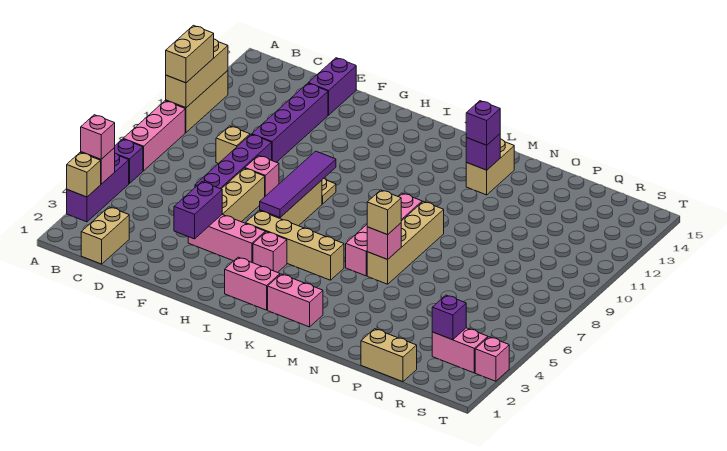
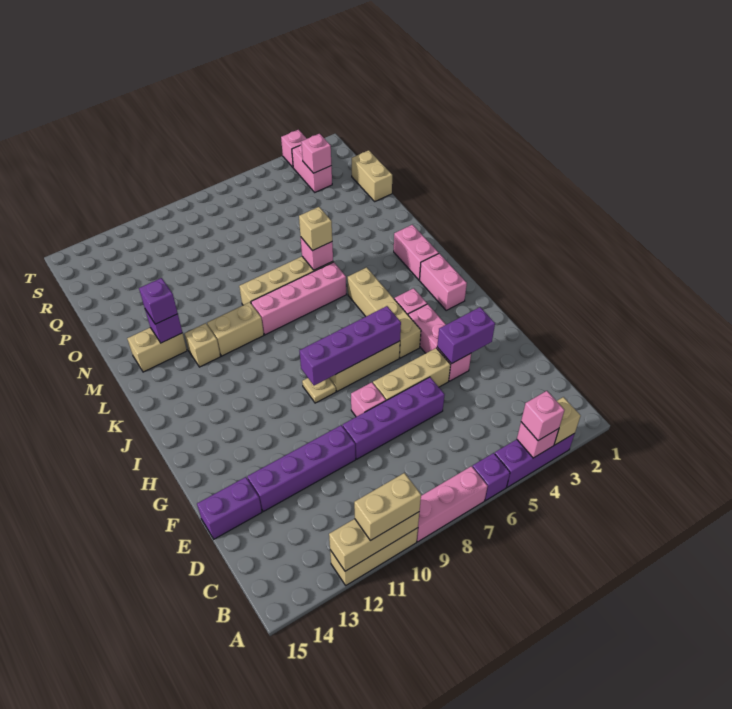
tan 1x2 brick [81,207,129,264] -> tan 1x2 brick moved to [207,302,264,356]
tan 1x1 brick [216,126,250,164] -> tan 1x1 brick moved to [184,323,221,367]
purple 1x4 tile [260,151,336,217] -> purple 1x4 brick [300,306,401,386]
purple 1x1 brick [432,295,466,340] -> pink 1x1 brick [301,134,331,173]

